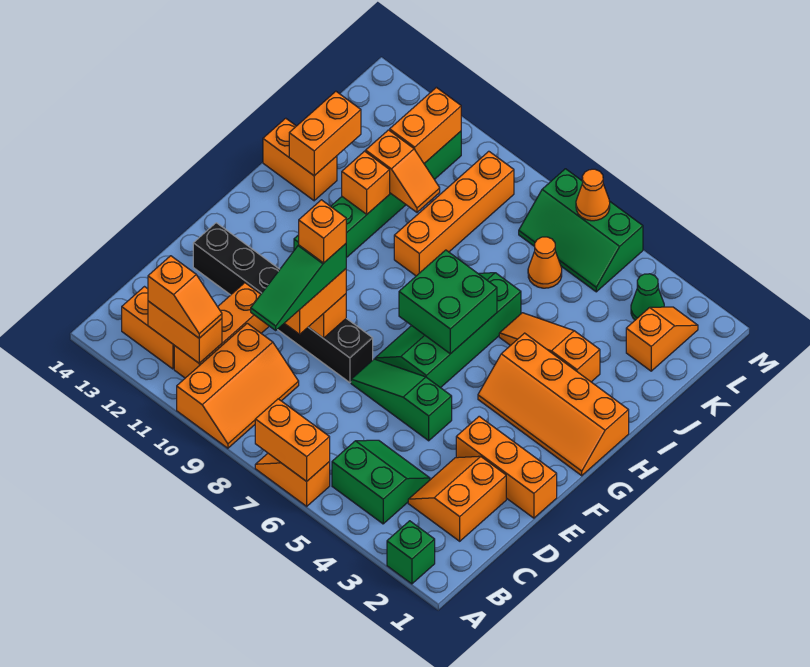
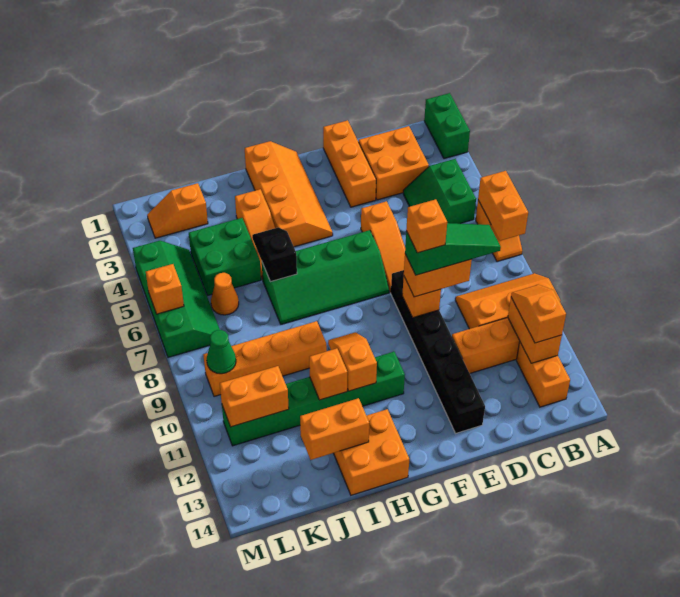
green 1x1 brick [387,521,435,584] -> green 1x2 brick [424,93,470,159]
orange 2x2 slope [408,456,506,541] -> orange 2x2 brick [359,126,429,200]
green 1x3 slope [351,359,452,441] -> orange 1x3 slope [361,201,405,293]
green 2x2 brick [399,250,497,354] -> green 2x2 brick moved to [189,218,261,296]
none -> black 1x2 slope [252,227,297,282]
orange 1x2 brick [263,118,337,201] -> orange 2x2 brick [334,409,409,495]
orange 1x2 slope [366,130,440,212] -> orange 1x2 slope moved to [328,332,377,391]
green 1x1 cone [631,274,664,320] -> green 1x1 cone moved to [207,330,236,374]
green 2x3 slope [519,169,643,292] -> green 2x4 slope [133,241,220,357]
orange 1x1 cone [576,169,610,221] -> orange 1x1 brick [146,264,184,314]

